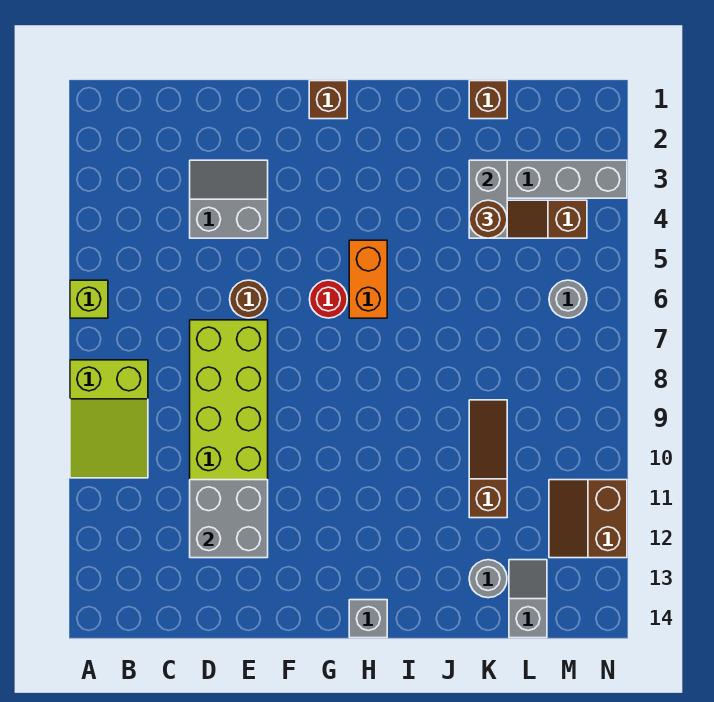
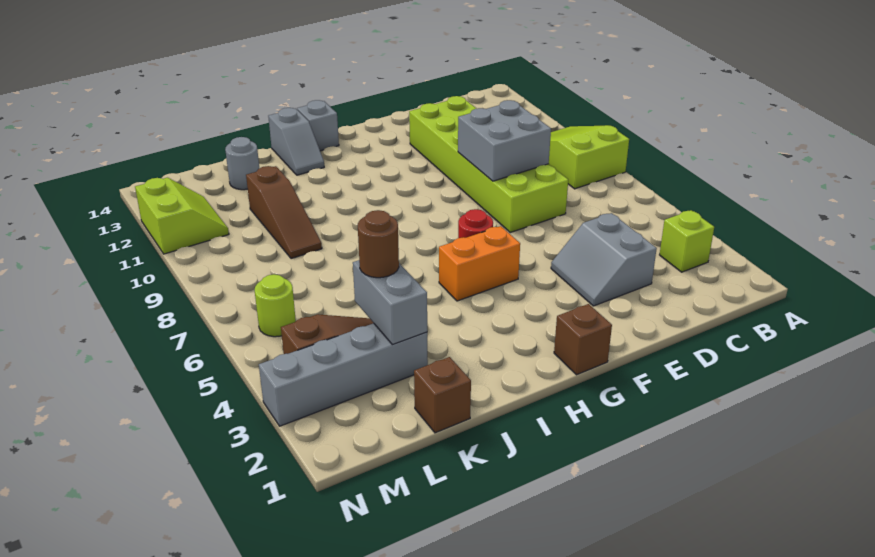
lime 1x1 brick [70,280,108,318] -> lime 1x1 brick moved to [660,210,714,272]
grey 2x2 slope [190,160,268,238] -> grey 2x2 slope turned to [551,213,657,306]
grey 2x2 brick [190,480,268,558] -> grey 2x2 brick moved to [458,100,551,181]
brown 1x1 round brick [230,280,268,318] -> none
orange 1x2 brick [349,240,387,318] -> orange 1x2 brick turned to [439,226,520,301]
grey 1x2 slope [509,560,547,638] -> grey 1x2 slope moved to [268,108,324,175]
grey 1x1 round brick [549,280,587,318] -> lime 1x1 round brick [255,274,296,337]
brown 2x2 slope [549,480,627,558] -> lime 2x2 slope [135,178,229,254]

